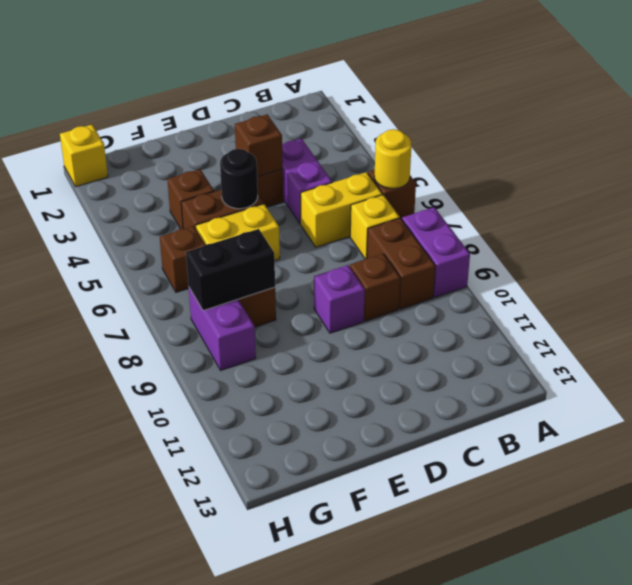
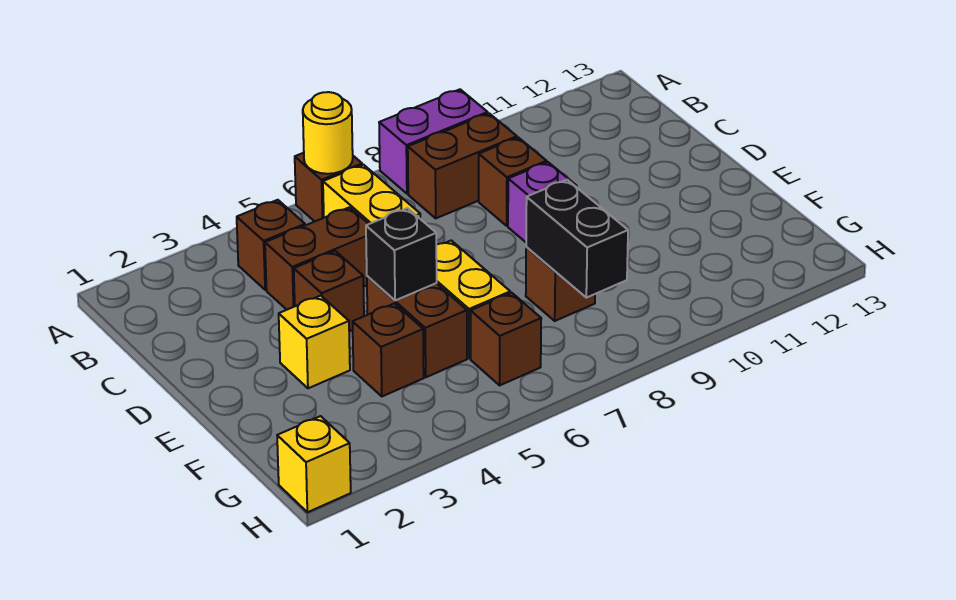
yellow 1x1 brick [350,195,400,259] -> yellow 1x1 brick moved to [279,296,350,388]
purple 1x2 brick [282,139,332,224] -> brown 1x2 brick [265,207,368,310]
brown 1x1 brick [235,114,283,177] -> brown 1x1 brick moved to [237,200,305,290]
black 1x1 round brick [220,149,258,209] -> black 1x1 brick [366,208,437,301]
purple 1x2 brick [189,288,256,370] -> none

